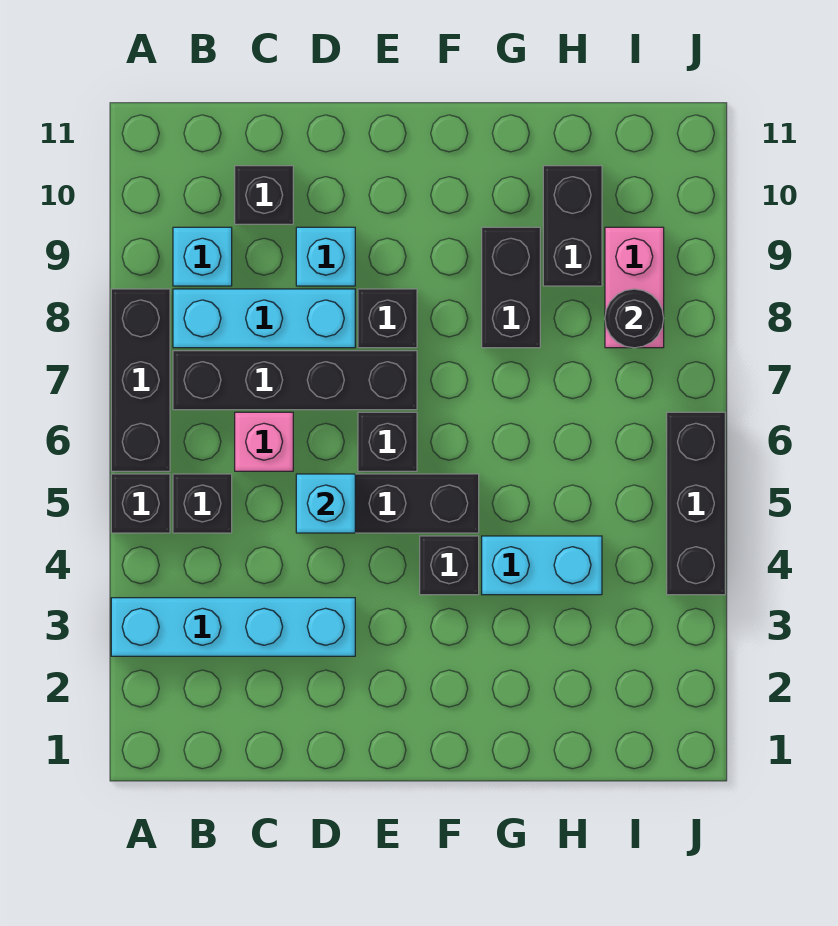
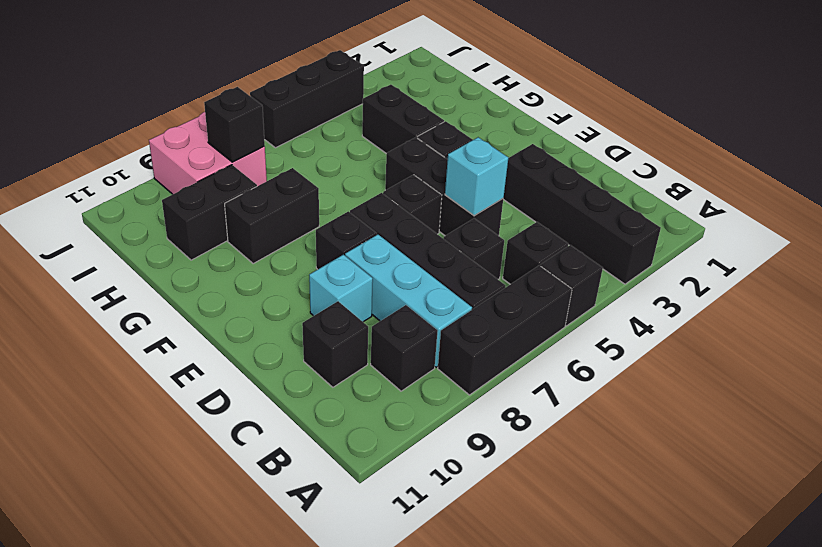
cyan 1x4 brick [111,598,355,656] -> black 1x4 brick [503,144,661,284]
cyan 1x1 brick [173,227,232,286] -> black 1x1 brick [371,305,437,391]
pink 1x1 brick [235,412,293,471] -> black 1x1 brick [443,219,504,279]
cyan 1x2 brick [482,536,602,595] -> black 1x2 brick [362,85,444,153]
pink 1x2 brick [605,227,664,348] -> pink 2x2 brick [149,112,267,194]
black 1x1 round brick [605,289,664,348] -> black 1x1 brick [204,87,265,162]

